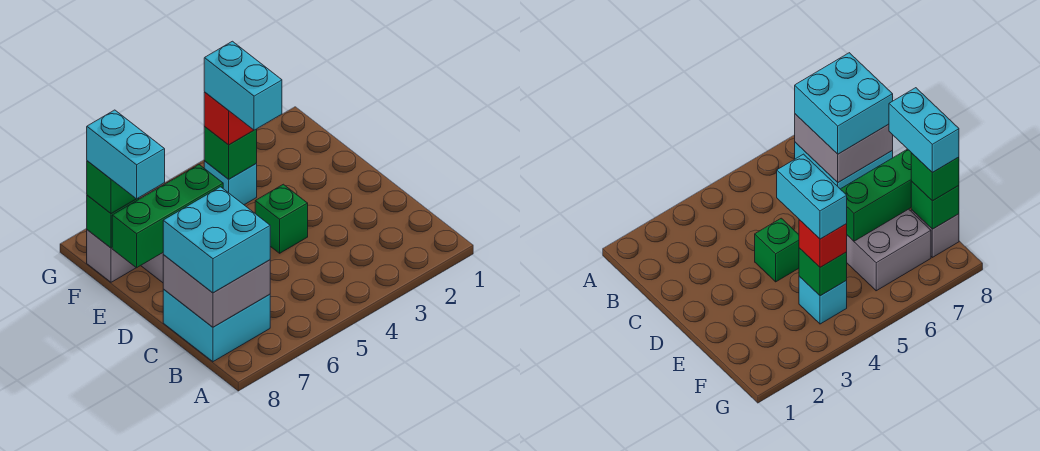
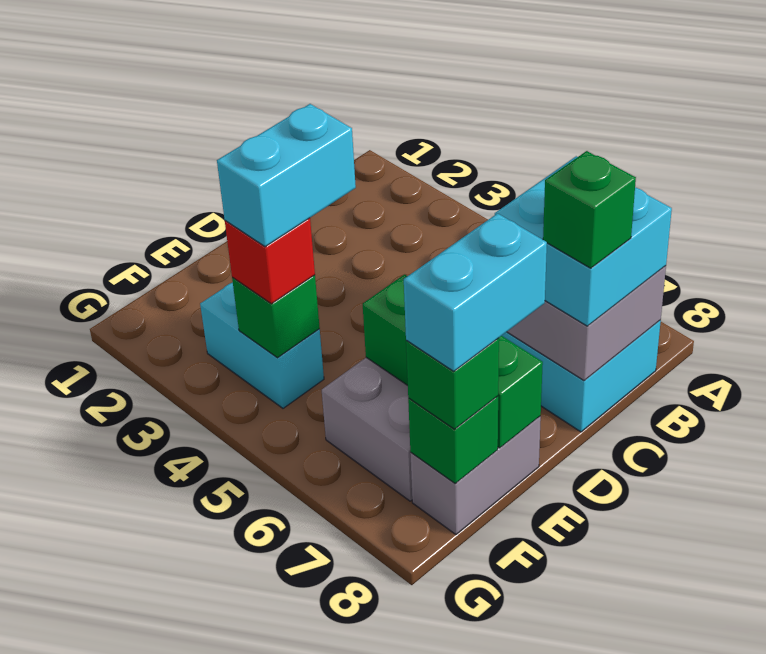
green 1x1 brick [255,184,308,253] -> green 1x1 brick moved to [543,151,636,268]
cyan 1x1 brick [204,161,257,205] -> cyan 1x2 brick [200,283,324,408]
grey 1x1 brick [87,230,136,282] -> grey 1x2 brick [410,416,541,534]

